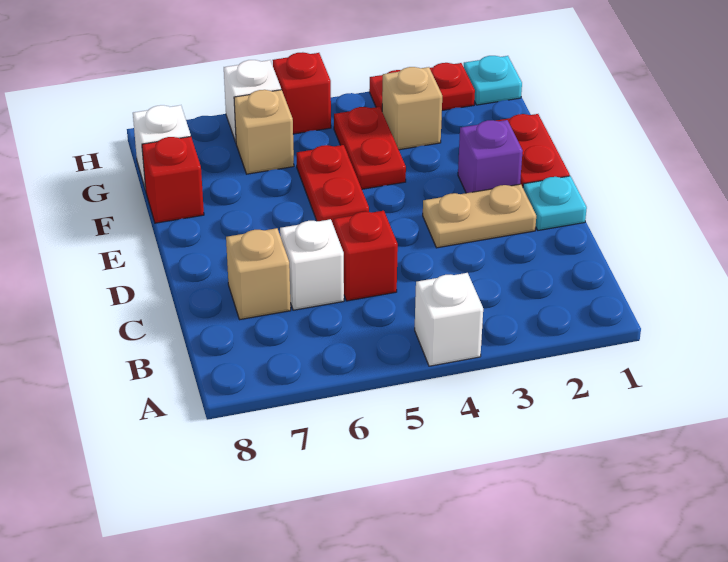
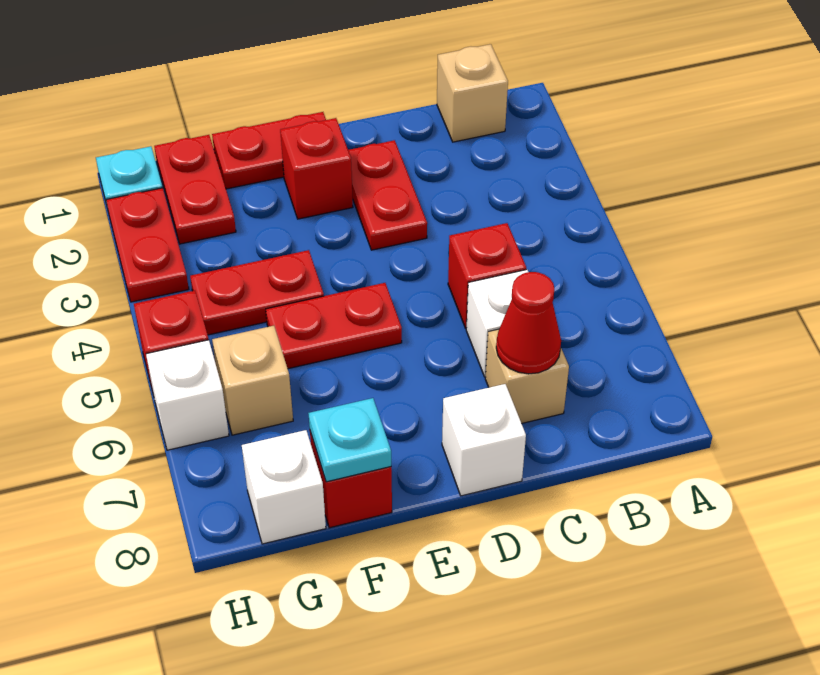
white 1x1 brick [415,273,483,366] -> white 1x1 brick moved to [442,384,526,496]
none -> red 1x1 cone [496,272,561,374]
cyan 1x1 plate [523,176,587,230] -> cyan 1x1 plate moved to [309,398,391,482]
tan 1x2 plate [423,184,536,248] -> red 1x2 plate [348,140,427,250]
purple 1x1 brick [458,120,523,193] -> red 1x1 brick [280,118,353,219]
none -> red 1x2 plate [154,135,236,244]
tan 1x1 brick [382,67,442,150] -> tan 1x1 brick moved to [437,44,508,142]

